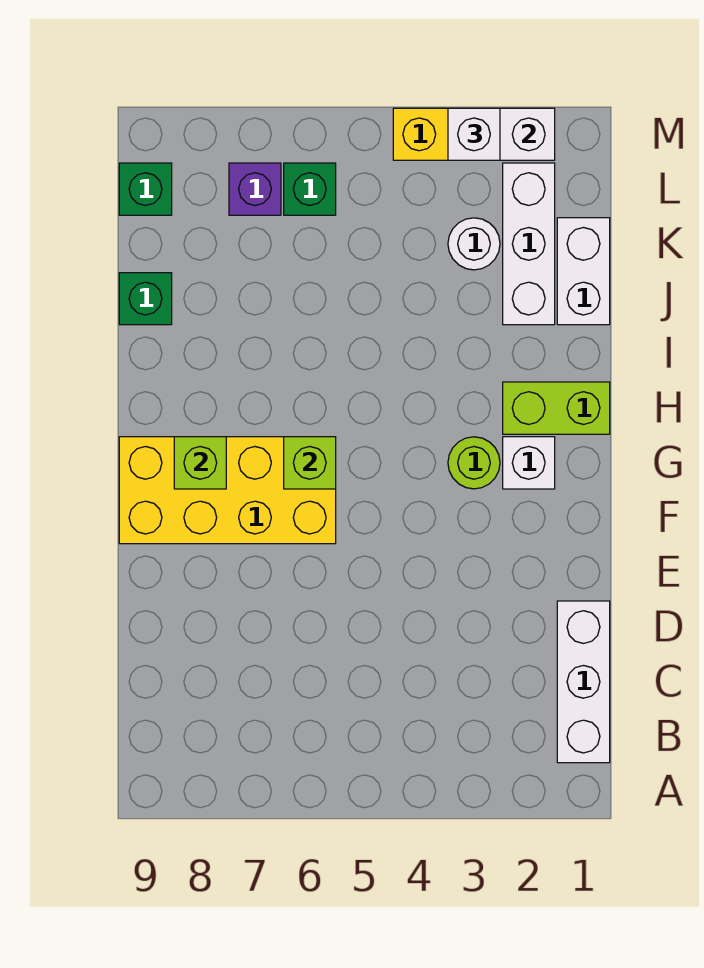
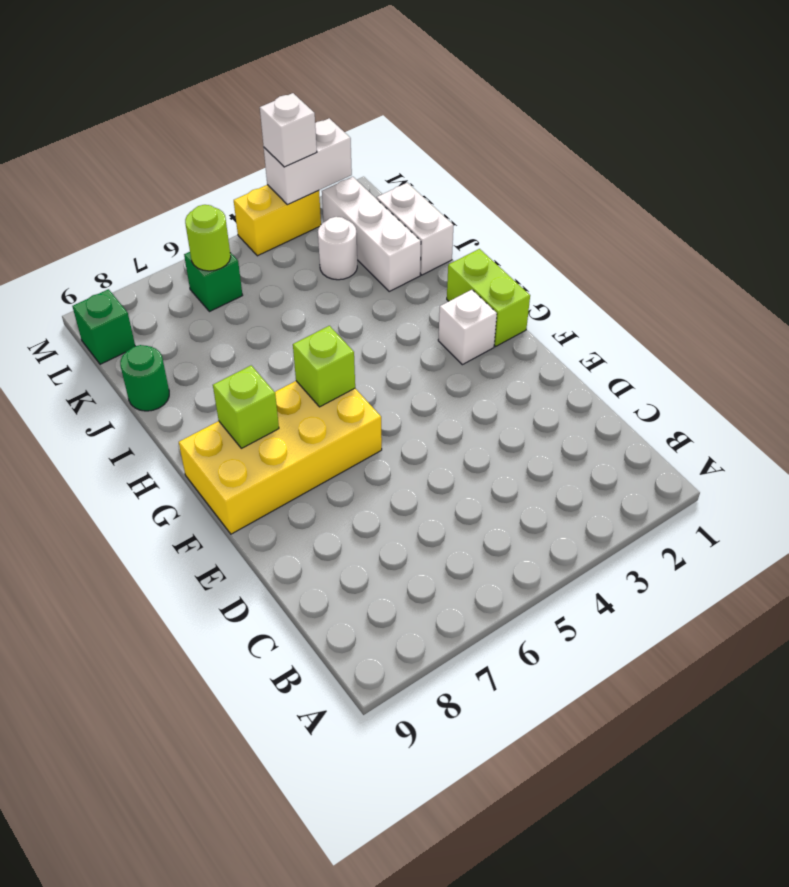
white 1x3 brick [557,601,610,763] -> none
lime 1x1 round brick [448,437,500,489] -> lime 1x1 round brick moved to [185,205,231,271]
lime 1x2 brick [503,382,610,434] -> lime 1x2 brick turned to [447,249,530,346]
green 1x1 brick [119,273,172,325] -> green 1x1 round brick [120,345,169,411]
purple 1x1 brick [229,163,281,215] -> none

